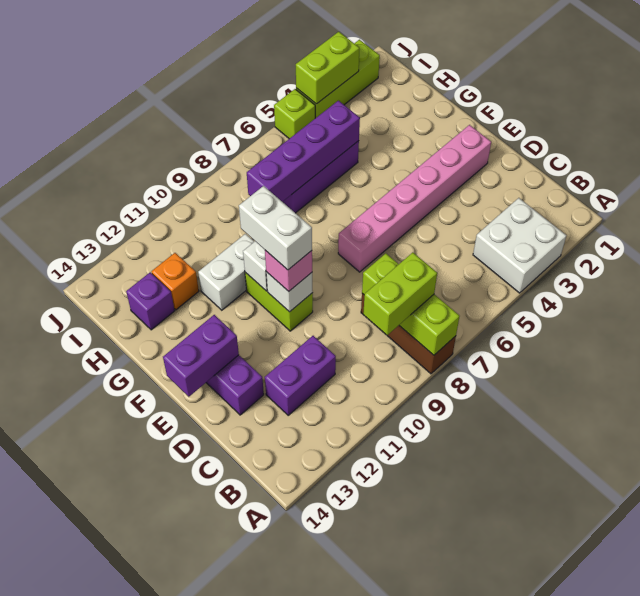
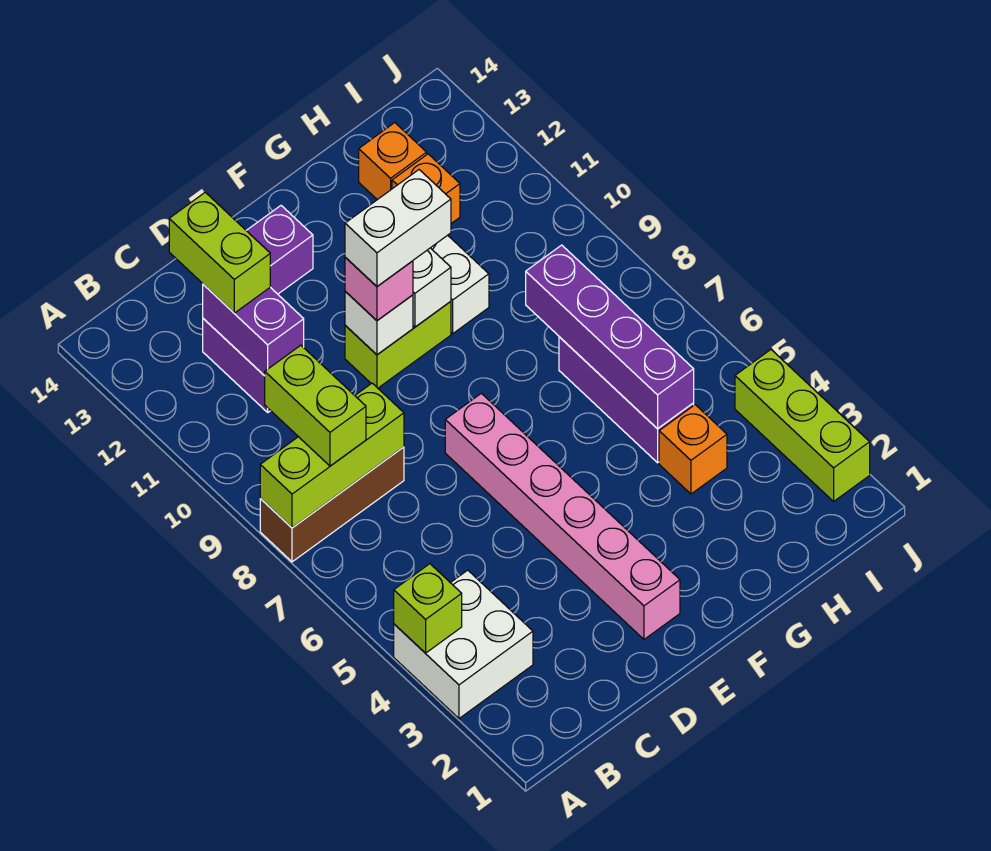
purple 1x2 brick [163,315,239,397] -> purple 1x2 brick moved to [203,284,304,376]
none -> orange 1x1 brick [659,405,727,494]
purple 1x1 brick [126,272,175,330] -> orange 1x1 brick [359,123,427,200]
lime 1x2 brick [296,32,359,104] -> lime 1x2 brick moved to [169,192,270,313]
lime 1x1 brick [274,89,315,139] -> lime 1x1 brick moved to [394,564,462,653]

